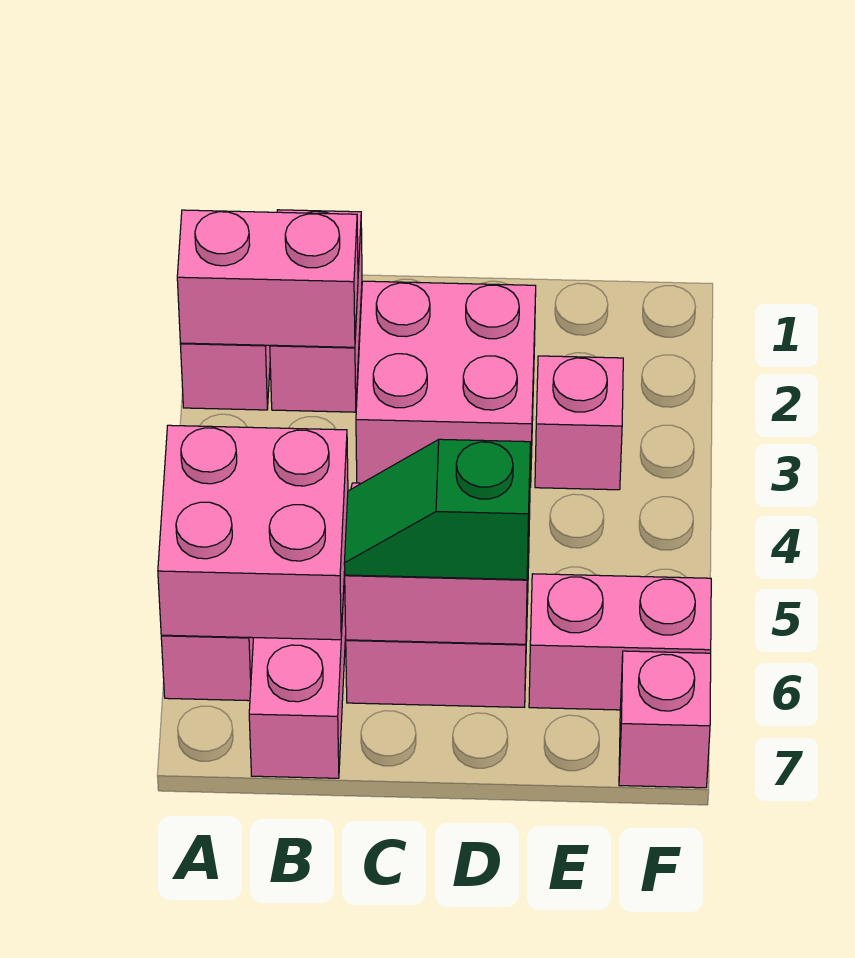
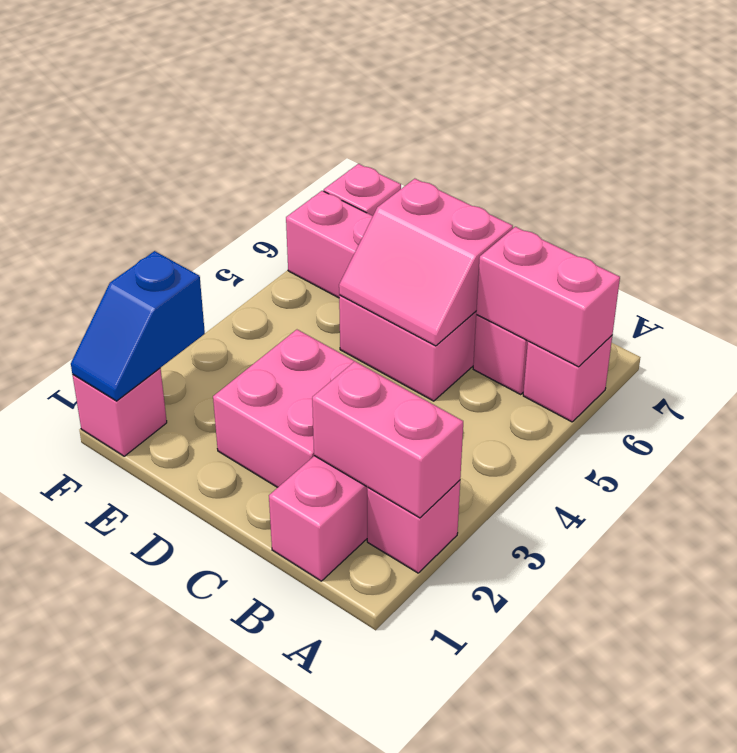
pink 2x2 brick [158,425,348,640] -> pink 1x2 brick [476,227,620,367]
green 1x2 slope [344,439,530,580] -> none
pink 1x1 brick [535,356,623,490] -> pink 1x1 brick moved to [73,368,167,456]
none -> blue 1x2 slope [71,251,205,401]

